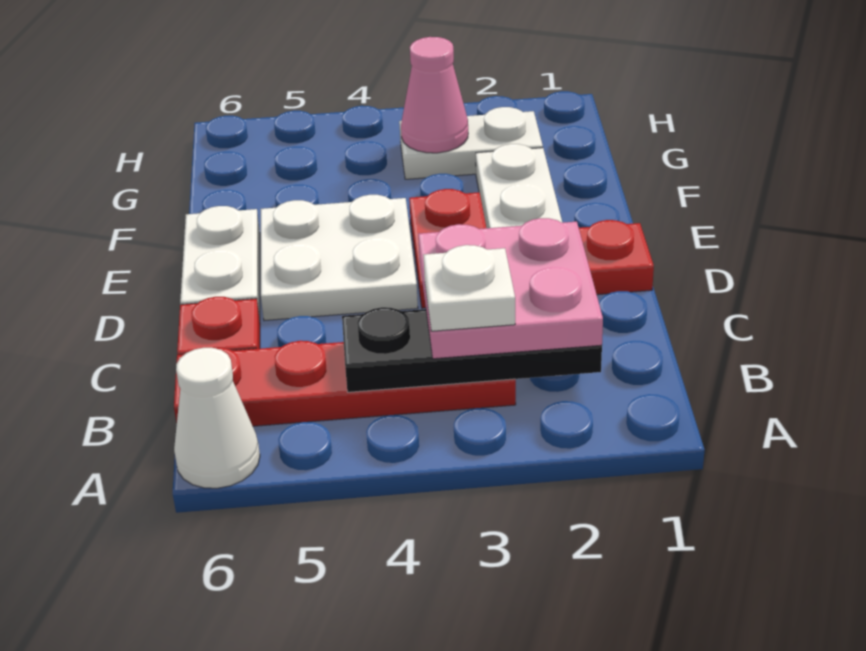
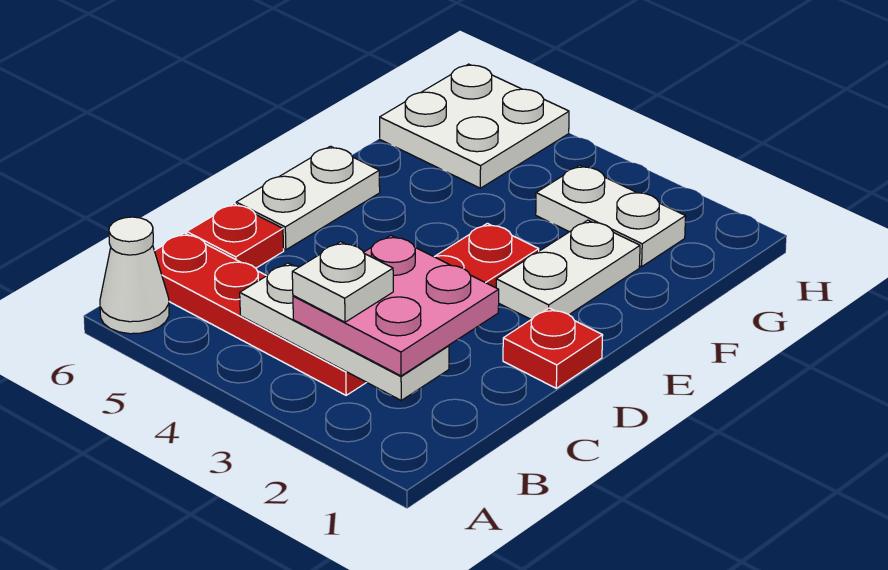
black 1x3 plate [342,307,602,392] -> white 1x3 plate [240,263,449,400]
white 2x2 plate [261,195,418,321] -> white 2x2 plate moved to [380,64,569,188]
pink 1x1 cone [401,37,468,153] -> none

